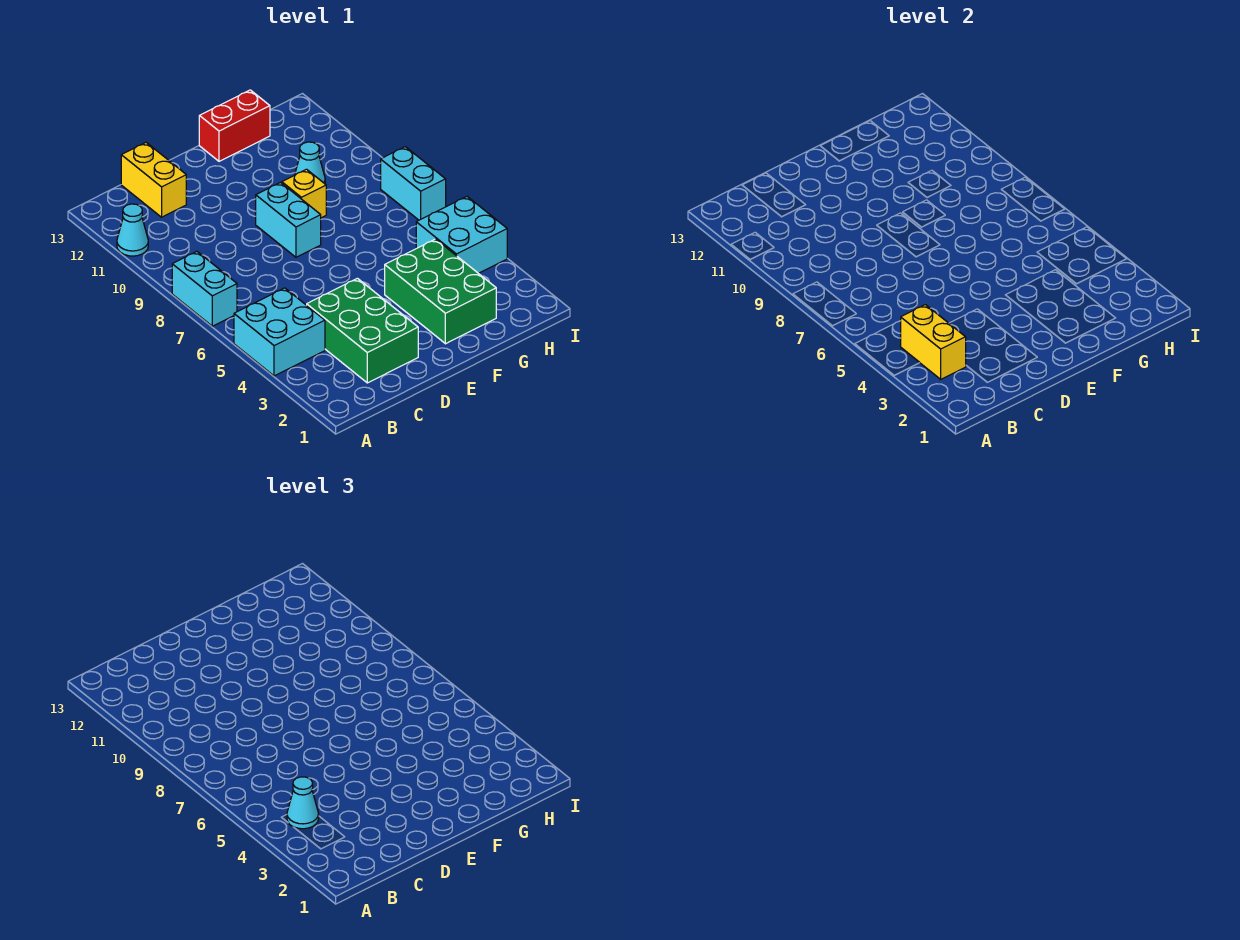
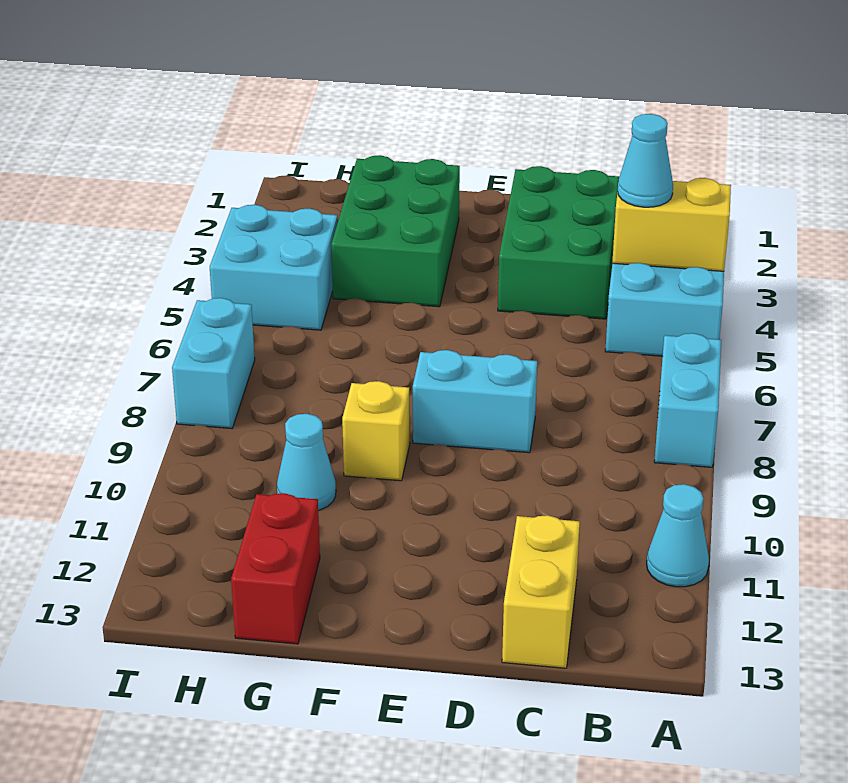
yellow 1x2 brick [901,305,966,379] -> yellow 1x2 brick turned to [612,178,731,271]
cyan 1x2 brick [256,183,321,257] -> cyan 1x2 brick turned to [413,350,537,453]
red 1x2 brick [199,90,270,161] -> red 1x2 brick turned to [231,493,320,644]

